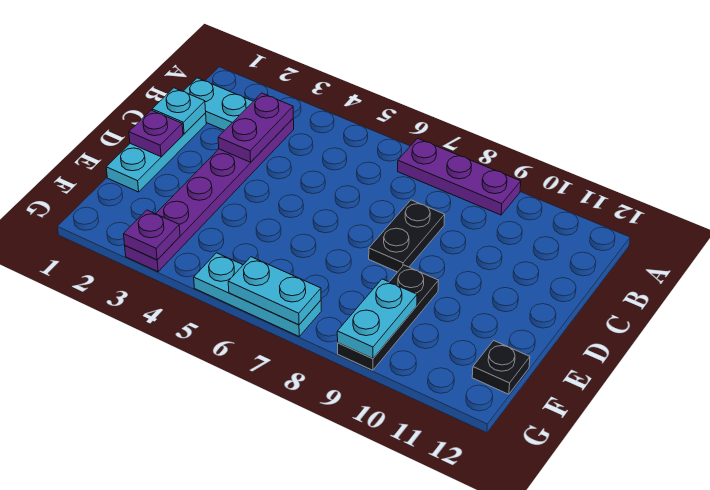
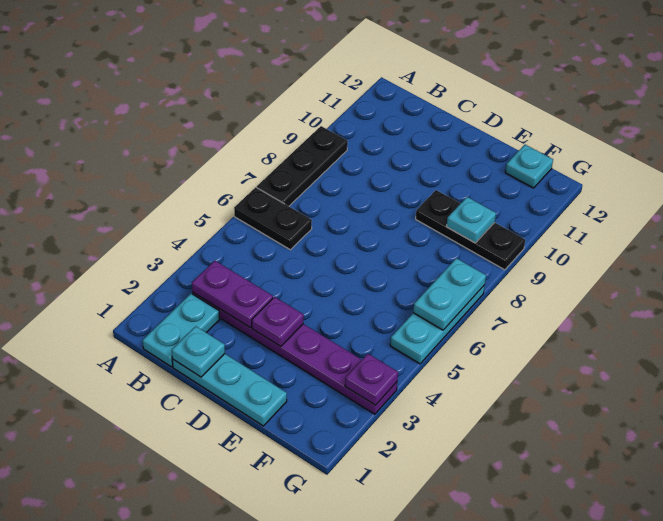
purple 1x3 plate [398,138,521,215] -> black 1x3 plate [257,126,348,206]
black 1x2 plate [369,200,445,272] -> black 1x2 plate moved to [234,187,312,250]
purple 1x1 plate [129,110,183,157] -> purple 1x1 plate moved to [252,297,304,347]
cyan 1x2 plate [337,279,417,359] -> cyan 1x1 plate [446,197,496,243]
black 1x1 plate [472,341,530,394] -> cyan 1x1 plate [505,145,553,188]

